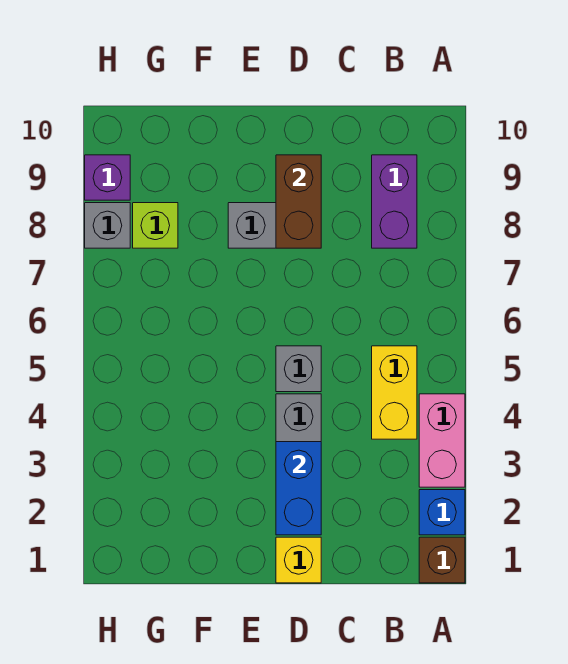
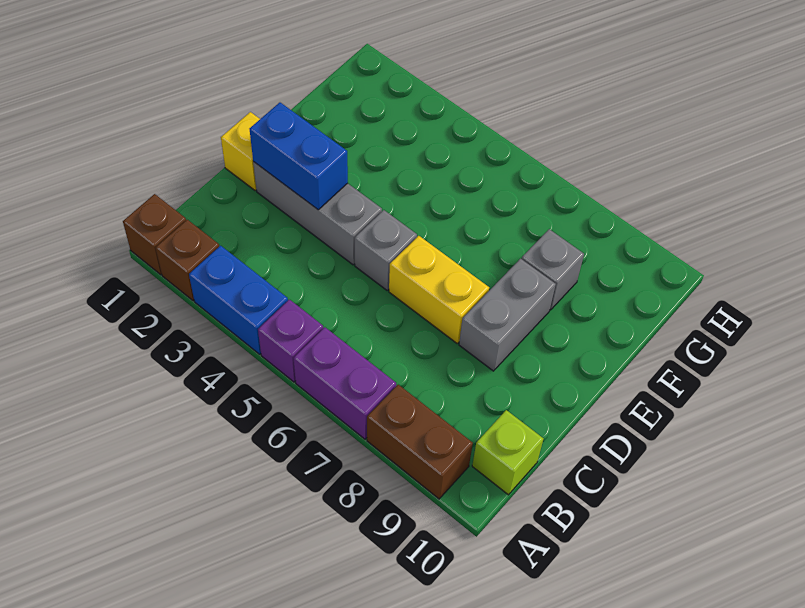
blue 1x1 brick [419,490,465,535] -> brown 1x1 brick [156,220,219,301]
pink 1x2 brick [419,394,465,487] -> blue 1x2 brick [189,246,288,354]
yellow 1x2 brick [372,346,417,439] -> yellow 1x2 brick moved to [389,236,489,343]
purple 1x2 brick [372,155,417,248] -> purple 1x2 brick moved to [294,327,396,439]
brown 1x2 brick [276,155,321,248] -> brown 1x2 brick moved to [367,385,473,499]
lime 1x1 brick [133,203,178,248] -> lime 1x1 brick moved to [472,410,544,495]
grey 1x1 brick [85,203,130,248] -> grey 1x1 brick moved to [522,229,584,310]
purple 1x1 brick [85,155,130,200] -> purple 1x1 brick moved to [258,299,323,382]

